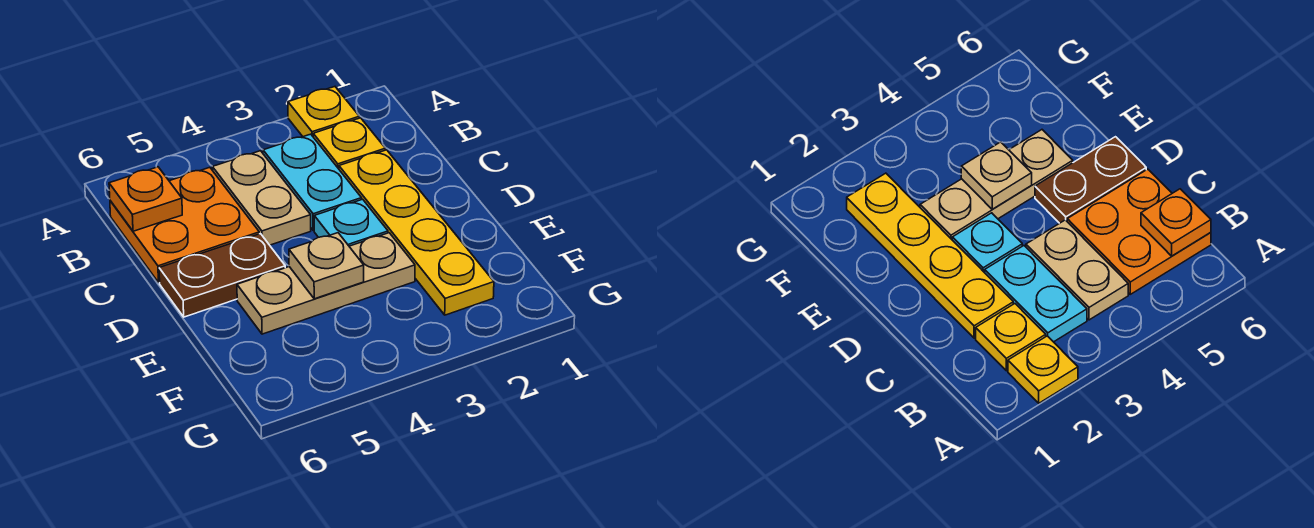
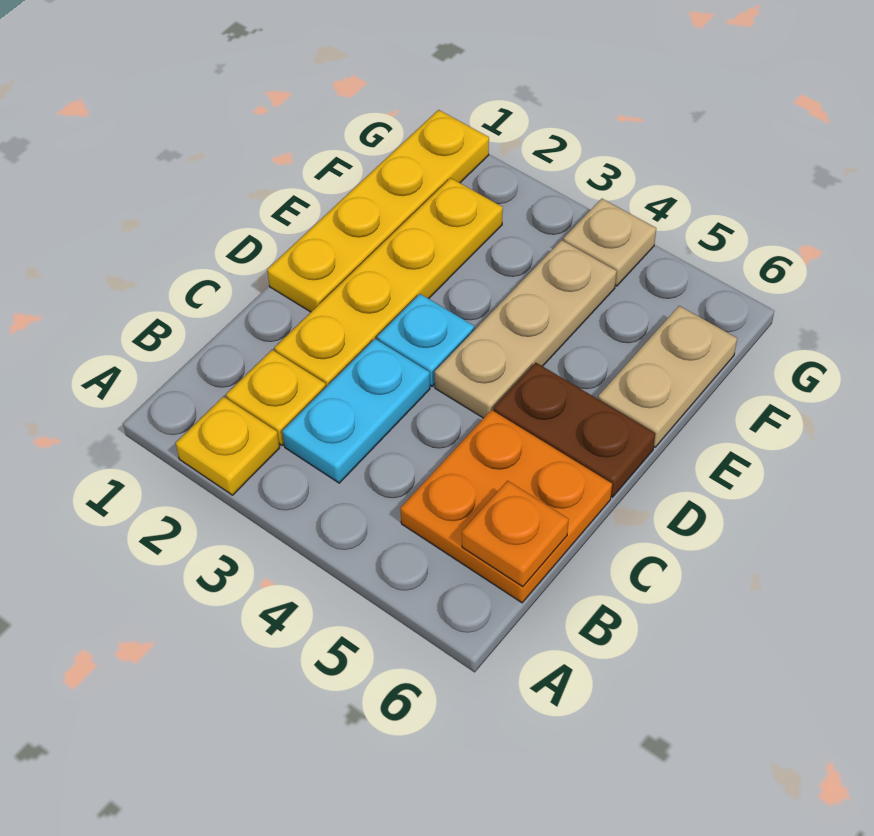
tan 1x2 plate [212,151,311,245] -> tan 1x2 plate moved to [598,306,737,447]
none -> yellow 1x4 plate [267,110,489,312]
tan 1x3 plate [237,233,415,334] -> tan 1x3 plate turned to [435,240,617,418]
tan 1x1 plate [289,233,364,299] -> tan 1x1 plate moved to [563,199,656,286]

